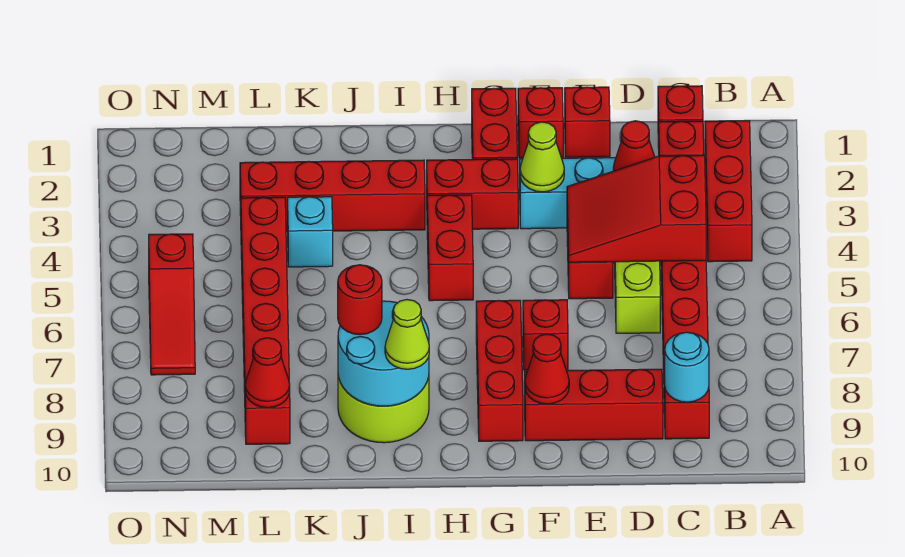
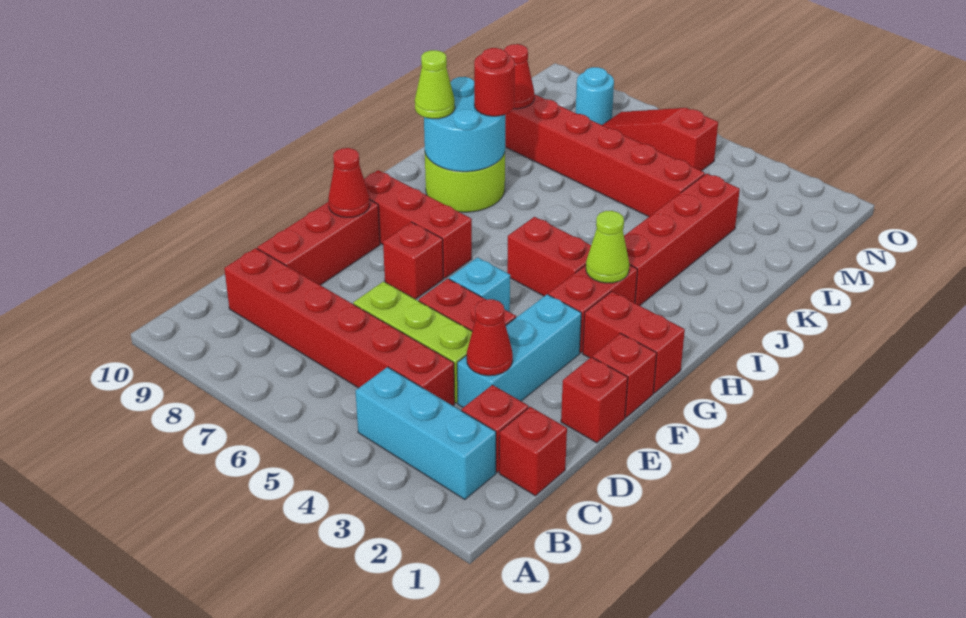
red 1x3 brick [705,121,752,262] -> cyan 1x3 brick [356,367,496,500]
red 2x3 slope [567,155,706,262] -> none
cyan 1x1 round brick [665,332,709,402] -> cyan 1x1 round brick moved to [576,67,614,125]
lime 1x1 cone [520,122,564,192] -> lime 1x1 cone moved to [586,211,629,283]
cyan 1x1 brick [288,197,333,267] -> cyan 1x1 brick moved to [449,257,510,312]

